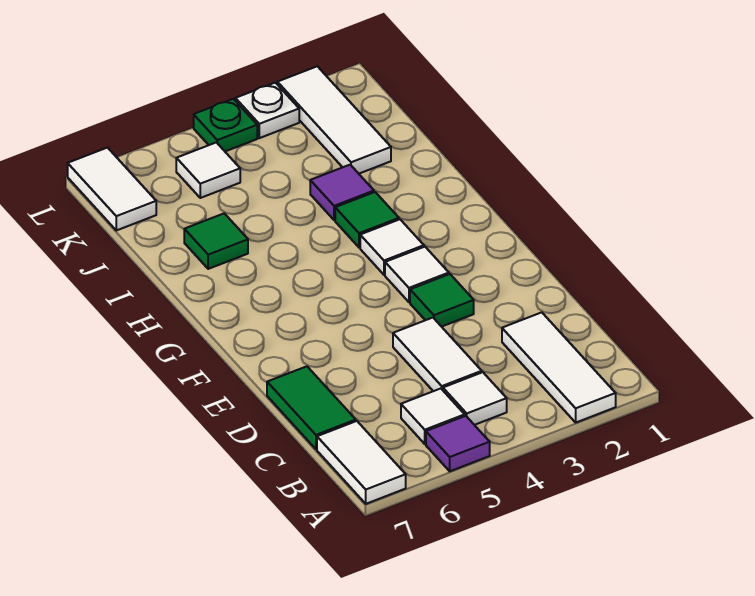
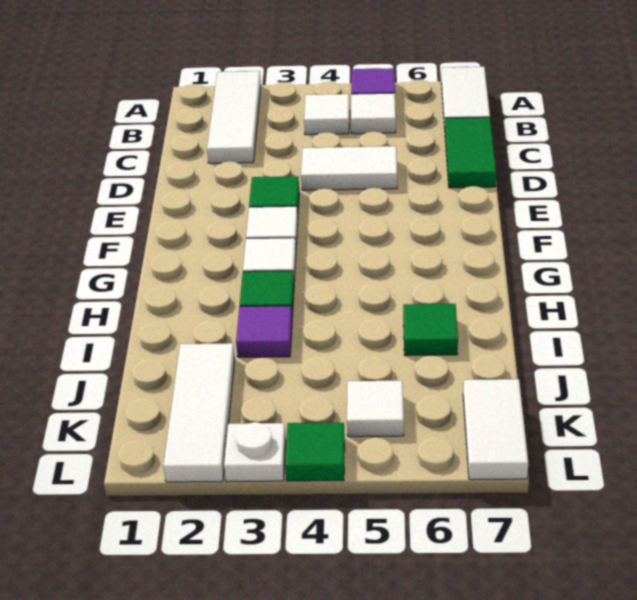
white 1x2 tile [393,318,482,391] -> white 1x2 tile turned to [301,146,397,190]
green 1x1 plate [194,99,257,151] -> green 1x1 tile [285,423,345,481]

